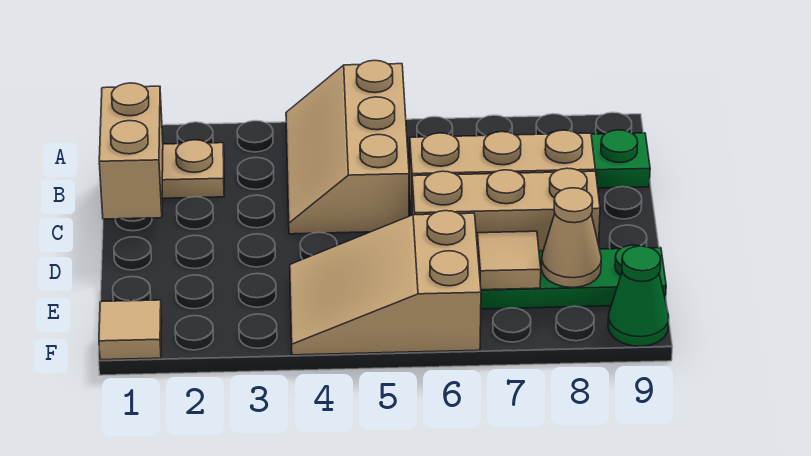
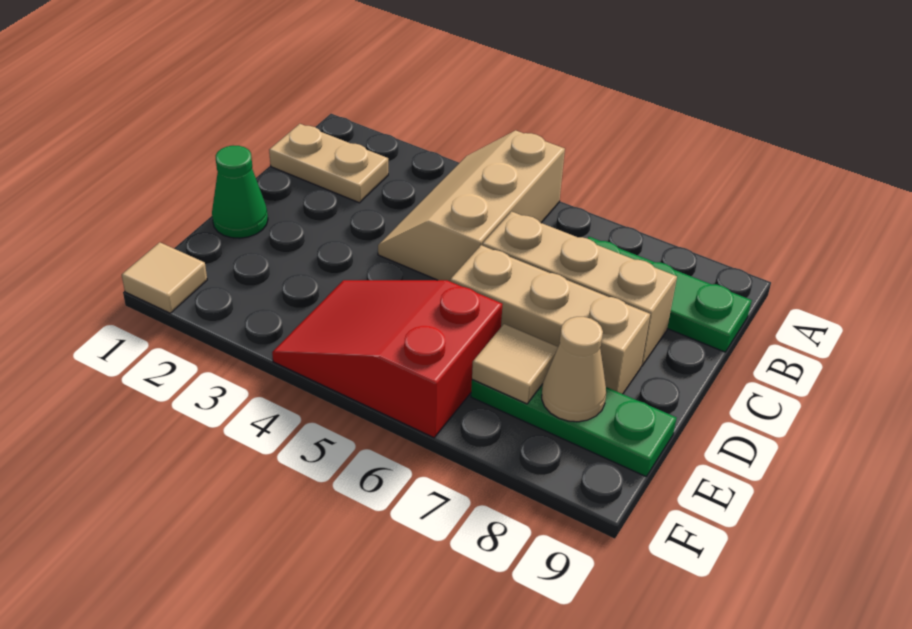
tan 1x2 brick [99,83,163,219] -> none
tan 2x3 slope [290,211,481,355] -> red 2x3 slope [272,280,503,438]
green 1x1 cone [608,246,669,346] -> green 1x1 cone moved to [212,146,268,238]

